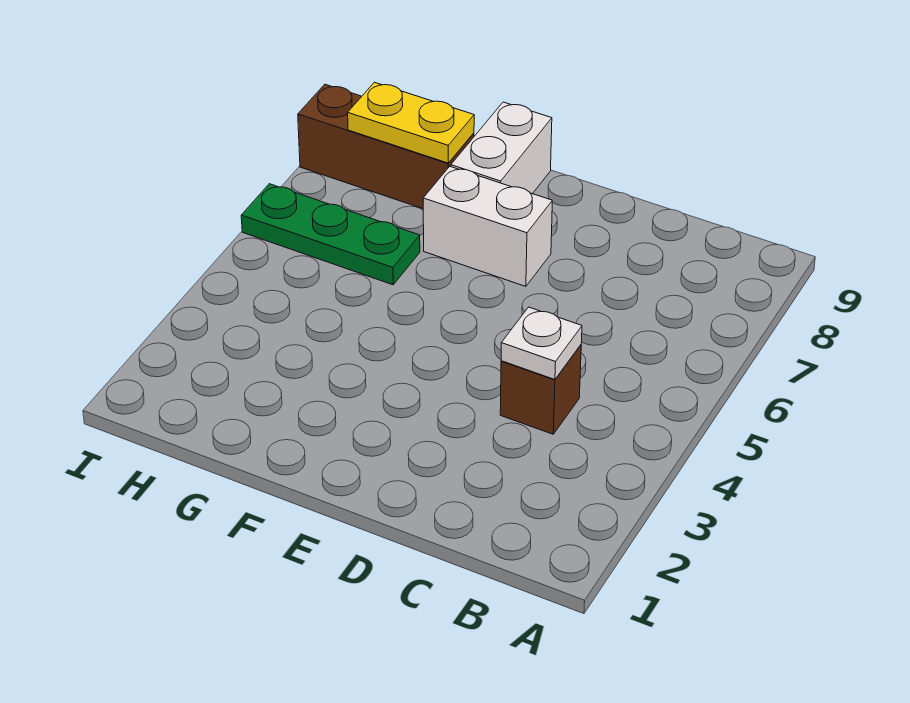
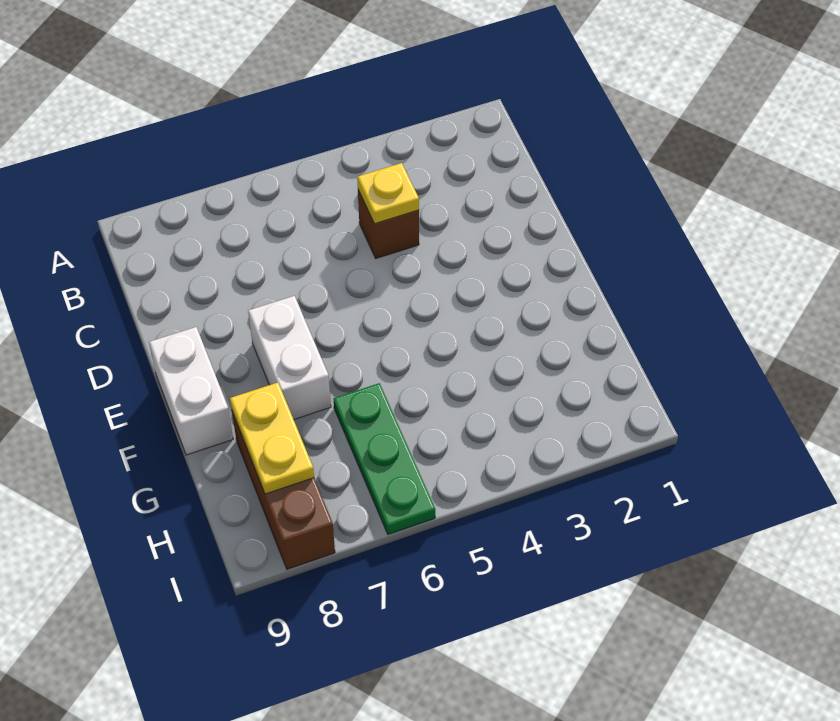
white 1x1 plate [501,307,582,380] -> yellow 1x1 plate [357,163,419,224]
white 1x2 brick [451,102,552,194] -> white 1x2 brick turned to [149,327,233,455]

